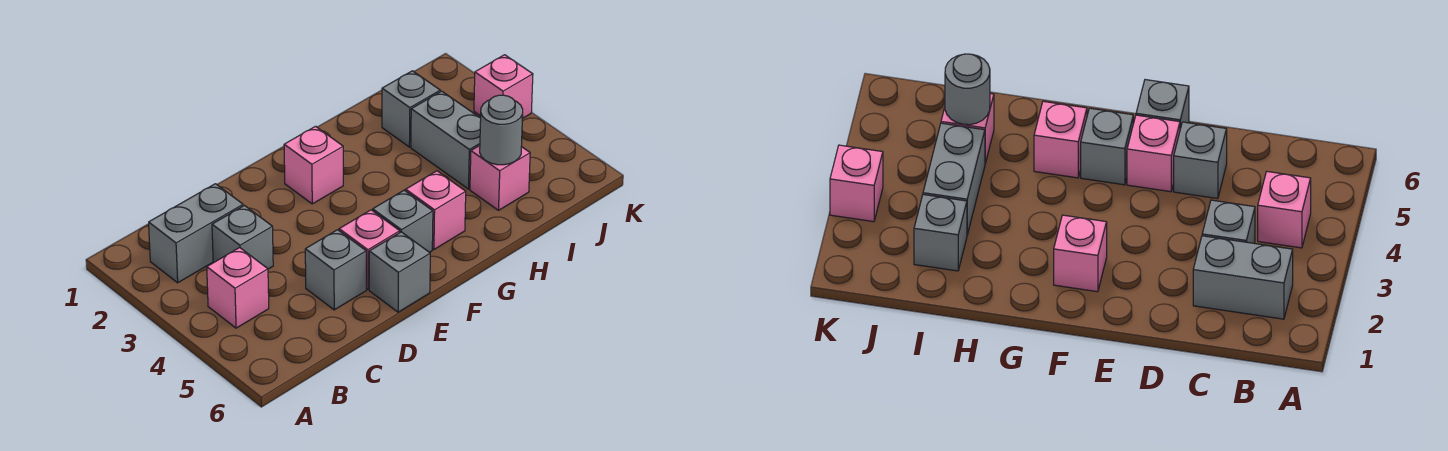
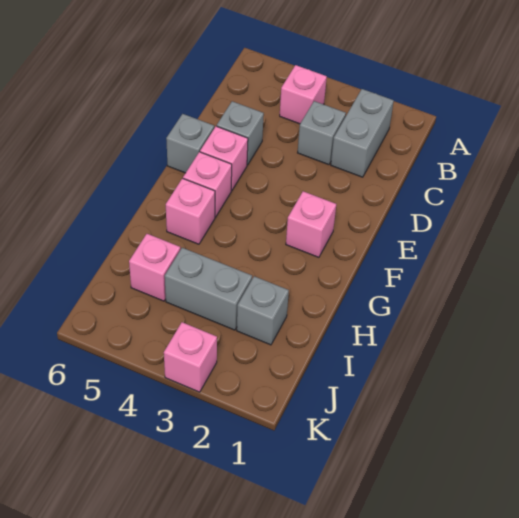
grey 1x1 brick [373,190,433,252] -> pink 1x1 brick [183,152,232,217]
grey 1x1 round brick [480,95,523,165] -> none

